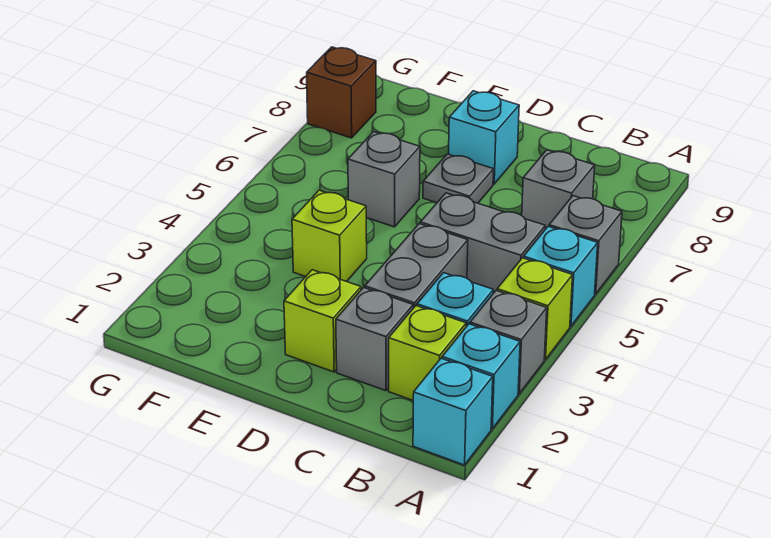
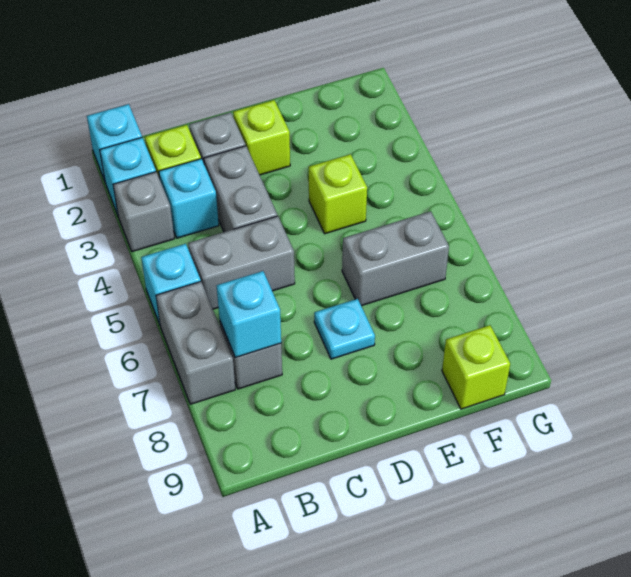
lime 1x1 brick [497,258,573,360] -> lime 1x1 brick moved to [442,325,510,409]
grey 1x1 brick [549,196,622,294] -> grey 1x2 brick [156,282,235,404]
grey 1x1 plate [423,154,494,203] -> cyan 1x1 plate [314,299,375,359]
cyan 1x1 brick [449,91,519,184] -> cyan 1x1 brick moved to [216,271,281,358]
grey 1x1 brick [348,132,420,227] -> grey 1x2 brick [342,211,449,306]
brown 1x1 brick [307,47,376,138] -> none

